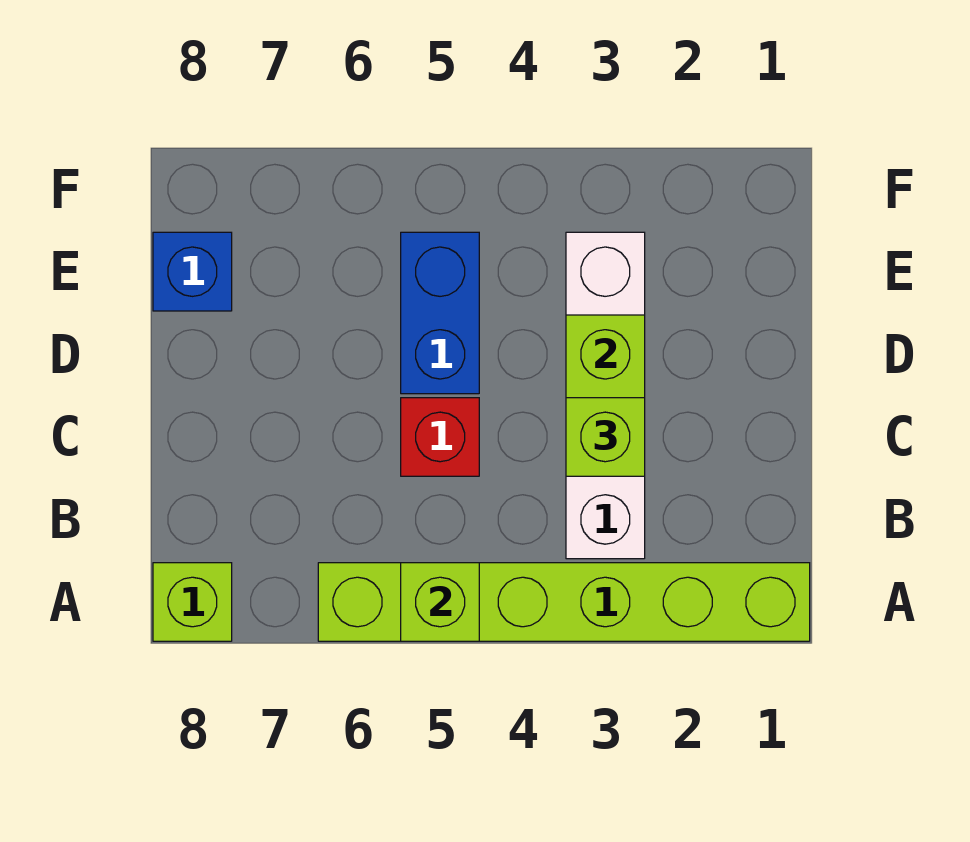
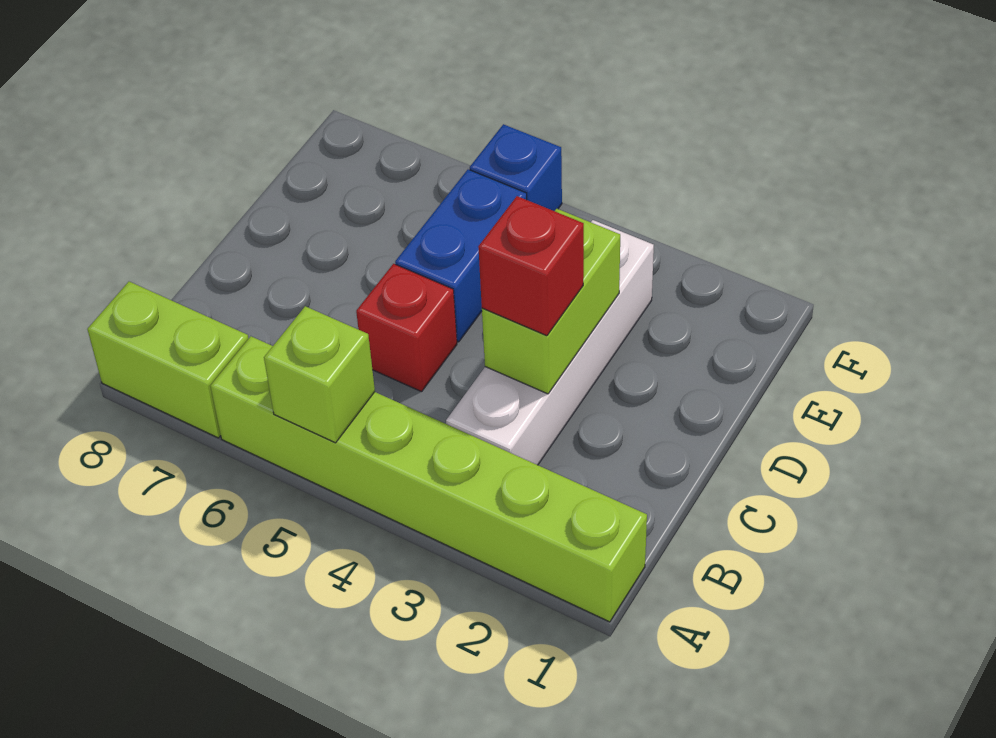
lime 1x1 brick [153,563,232,641] -> lime 1x2 brick [87,282,248,438]
lime 1x1 brick [566,398,645,476] -> red 1x1 brick [478,196,584,336]
blue 1x1 brick [153,232,232,311] -> blue 1x1 brick moved to [470,124,562,211]

